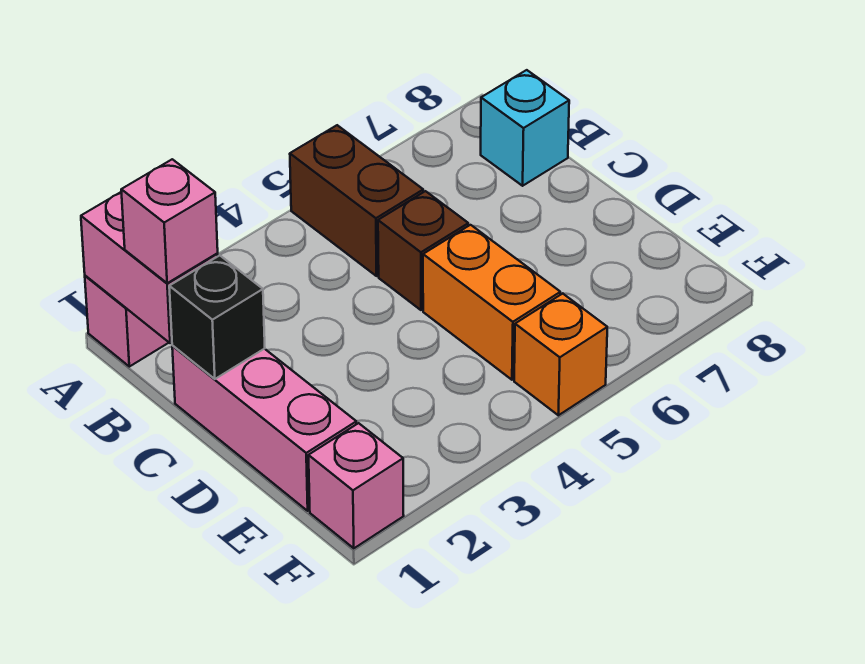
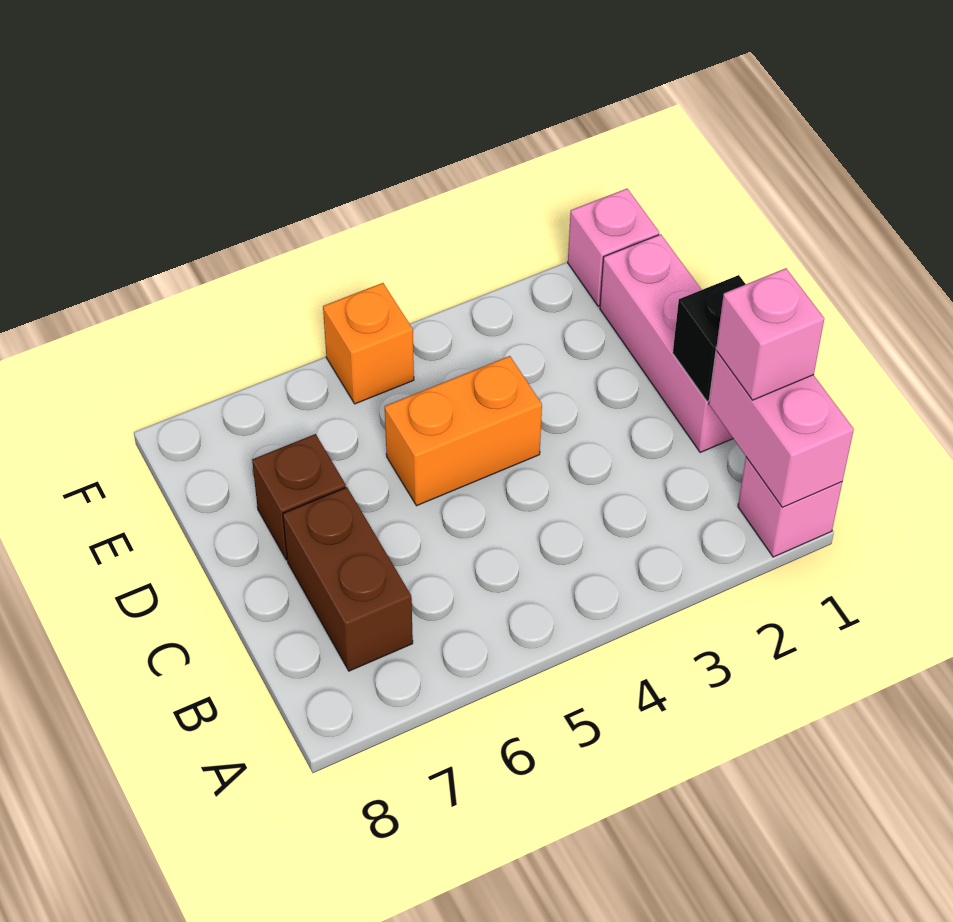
brown 1x2 brick [290,125,423,276] -> brown 1x2 brick moved to [283,487,413,671]
cyan 1x1 brick [481,70,569,186] -> none
brown 1x1 brick [378,191,468,310] -> brown 1x1 brick moved to [252,434,346,560]
orange 1x2 brick [423,225,560,380] -> orange 1x2 brick turned to [385,356,542,506]

